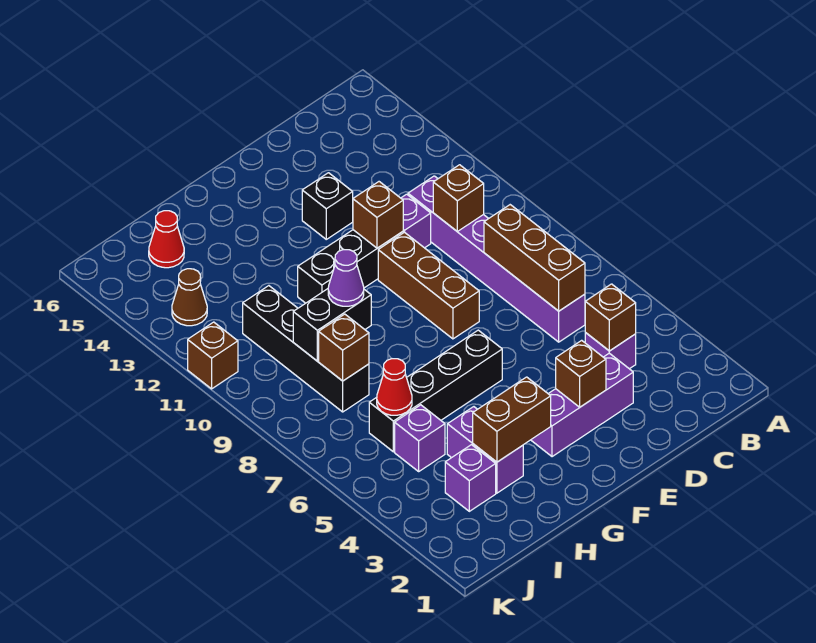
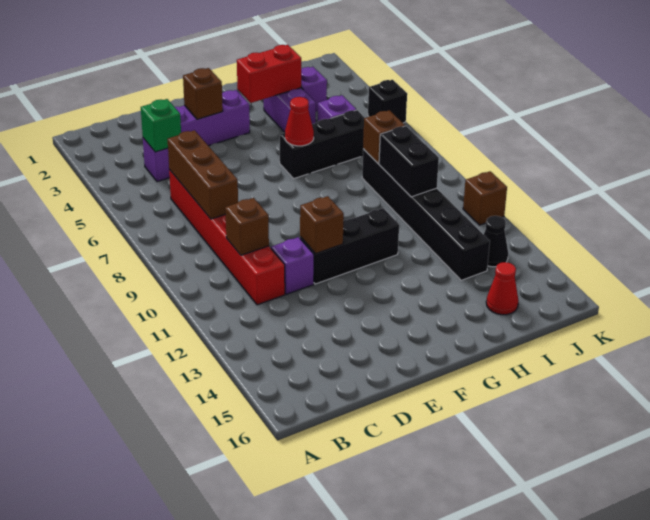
brown 1x1 brick [585,284,636,351] -> green 1x1 brick [141,99,181,152]
purple 1x6 brick [408,176,585,342] -> red 1x6 brick [169,170,285,305]
brown 1x3 brick [378,232,479,339] -> none
black 1x1 brick [302,173,353,239] -> black 1x1 brick moved to [368,80,407,123]
black 1x4 brick [369,330,502,452] -> black 1x3 brick [280,110,365,178]
brown 1x2 brick [473,377,551,462] -> red 1x2 brick [237,45,301,103]
black 1x2 brick [293,289,371,361] -> black 1x2 brick turned to [379,126,439,197]
purple 1x1 cone [328,250,364,306] -> none
red 1x1 cone [377,359,412,415] -> red 1x1 cone moved to [285,97,314,146]
black 1x4 brick [243,286,369,412] -> black 1x6 brick [362,149,490,280]
brown 1x1 cone [172,269,207,326] -> black 1x1 cone [484,216,508,267]

